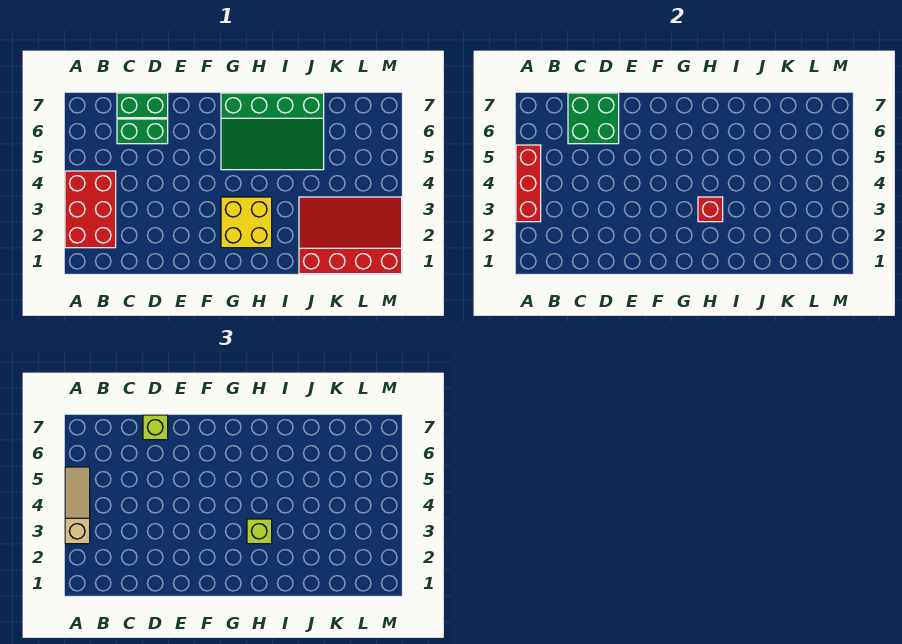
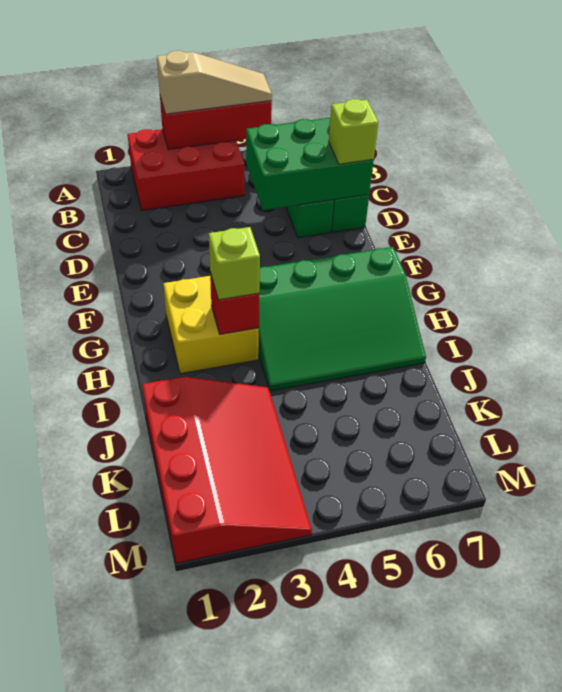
green 2x2 brick [568,93,619,144] -> green 2x3 brick [246,118,374,210]
green 3x4 slope [221,93,324,170] -> green 3x4 slope turned to [258,247,426,391]

